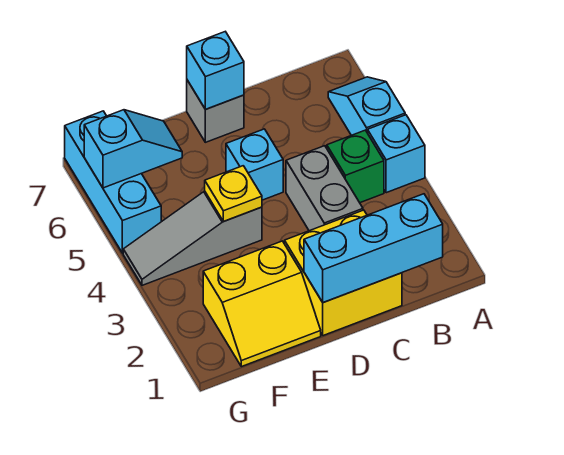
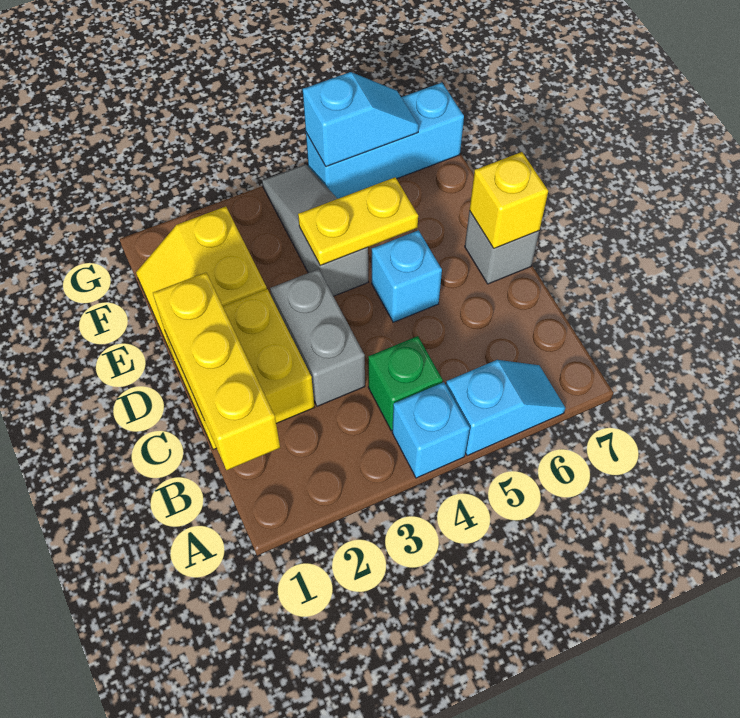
cyan 1x3 brick [304,194,443,303] -> yellow 1x3 brick [153,272,280,470]
grey 1x2 brick [286,146,363,231] -> grey 1x2 brick turned to [270,269,365,406]
cyan 1x1 brick [187,32,244,109] -> yellow 1x1 brick [469,152,548,249]
yellow 1x1 plate [205,166,262,221] -> yellow 1x2 plate [298,177,418,266]
cyan 1x2 slope [84,110,182,188] -> cyan 1x2 slope turned to [303,72,419,167]

